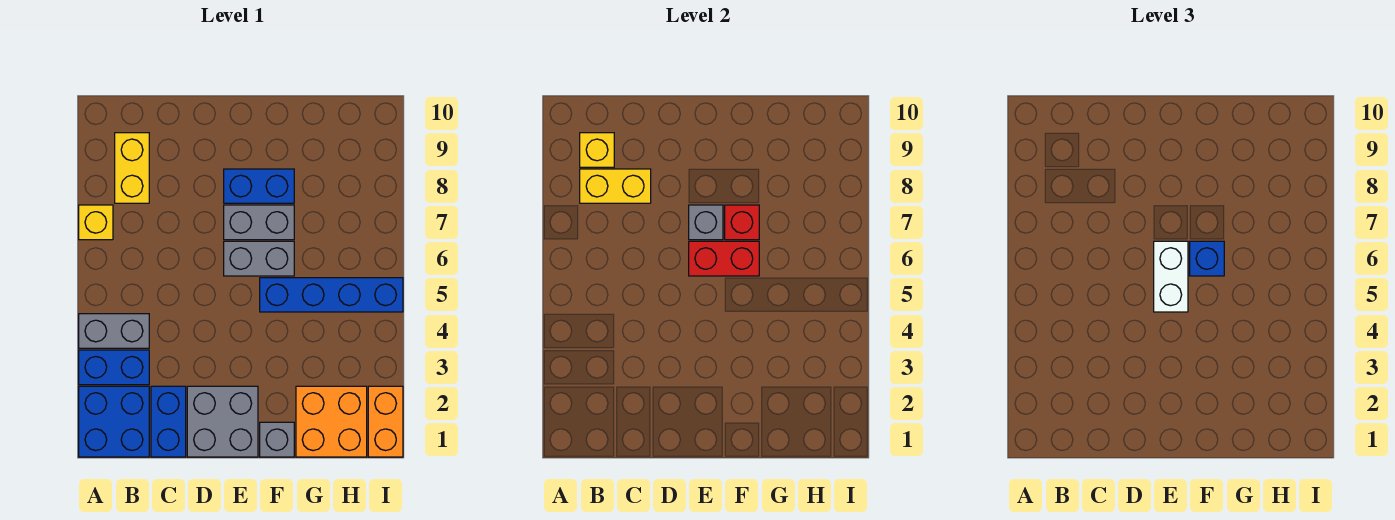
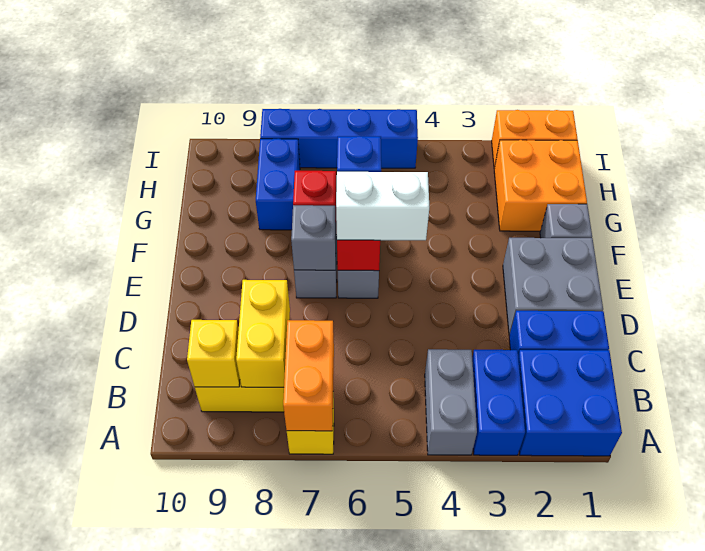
none -> orange 1x2 brick [283,320,334,431]
blue 1x2 brick [224,169,294,203] -> blue 1x2 brick moved to [256,139,300,230]
blue 1x4 brick [260,278,403,312] -> blue 1x4 brick turned to [260,109,418,168]

